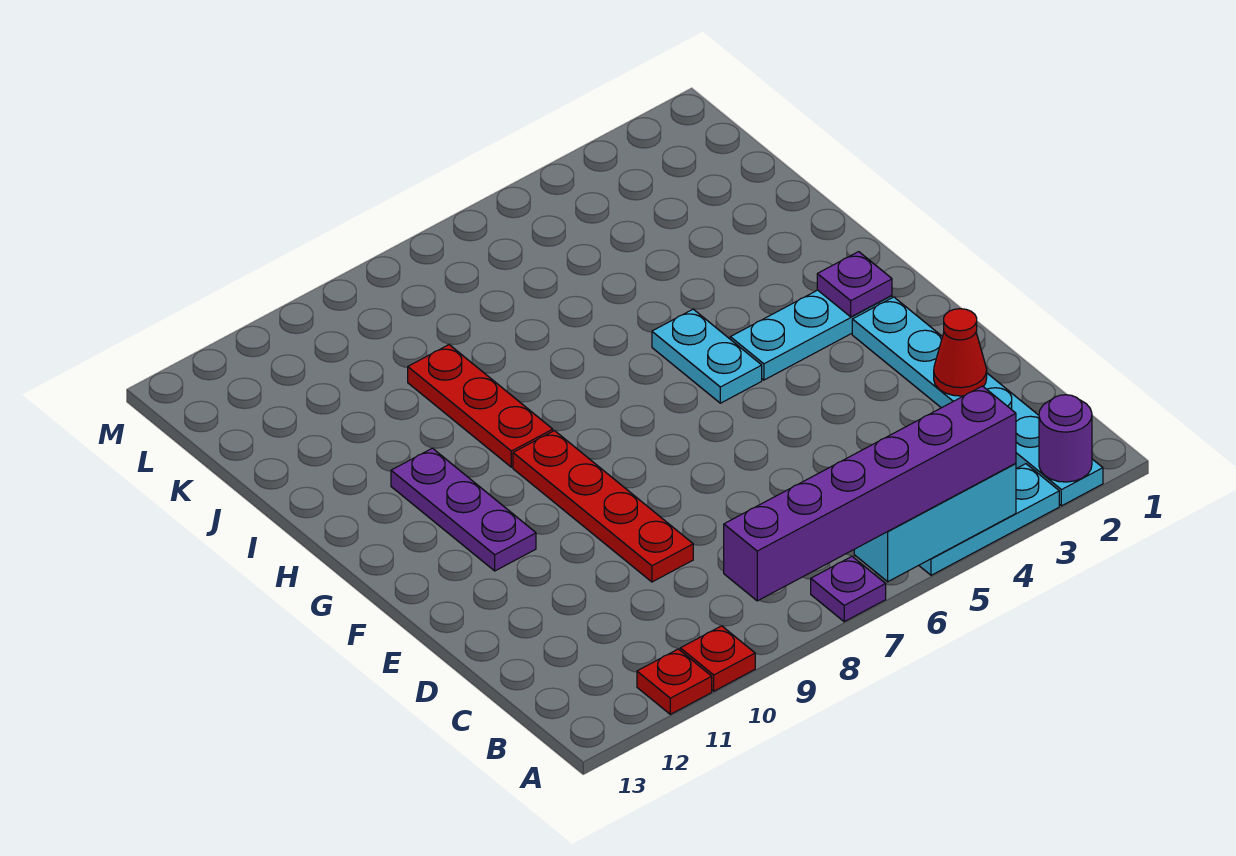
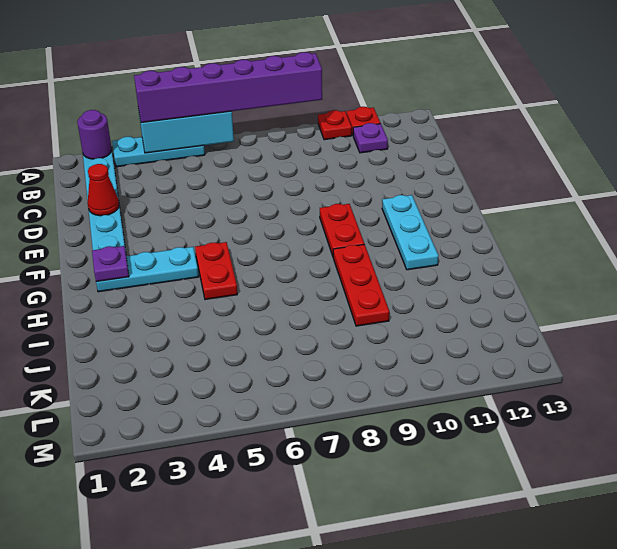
purple 1x1 plate [811,557,886,622] -> purple 1x1 plate moved to [353,123,388,153]
red 1x4 plate [513,431,693,582] -> red 1x2 plate [320,204,364,256]
purple 1x3 plate [391,448,536,571] -> cyan 1x3 plate [382,195,438,270]
cyan 1x2 plate [652,309,762,403] -> red 1x2 plate [195,242,237,300]

